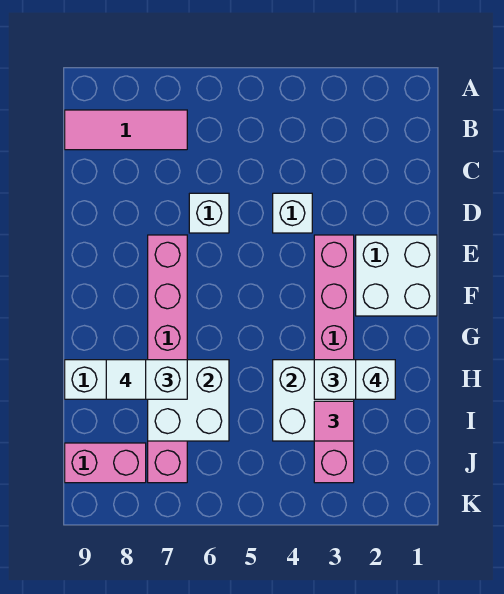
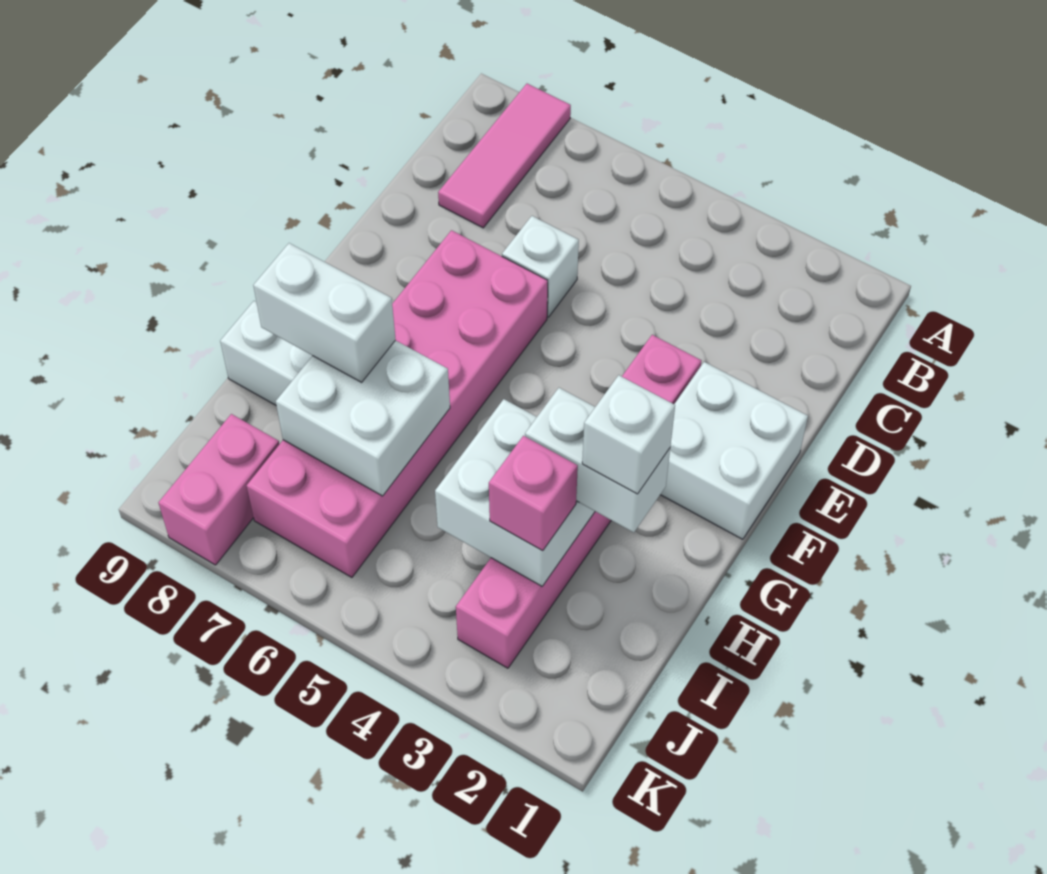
pink 1x3 tile [65,110,187,150] -> pink 1x3 tile turned to [438,84,571,228]
white 1x1 brick [273,193,312,233] -> none
pink 1x6 brick [148,235,187,483] -> pink 2x6 brick [247,230,548,577]
white 1x1 tile [106,360,146,399] -> none
pink 1x1 tile [314,401,354,441] -> pink 1x1 brick [489,436,578,551]
pink 1x2 brick [65,443,146,483] -> pink 1x2 brick turned to [159,414,279,565]

